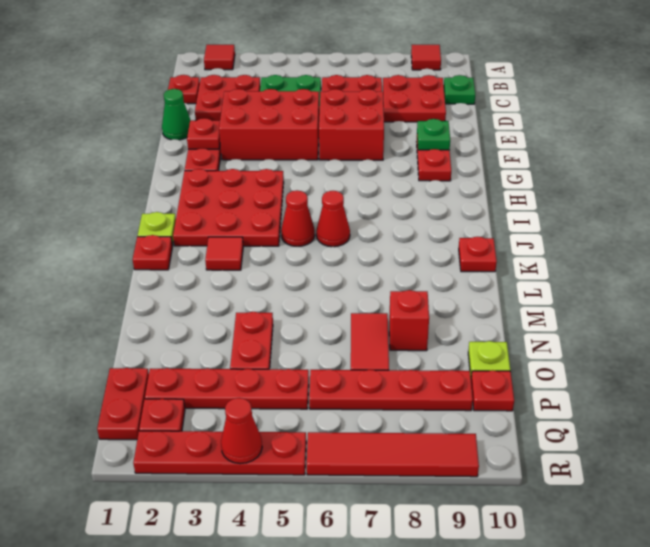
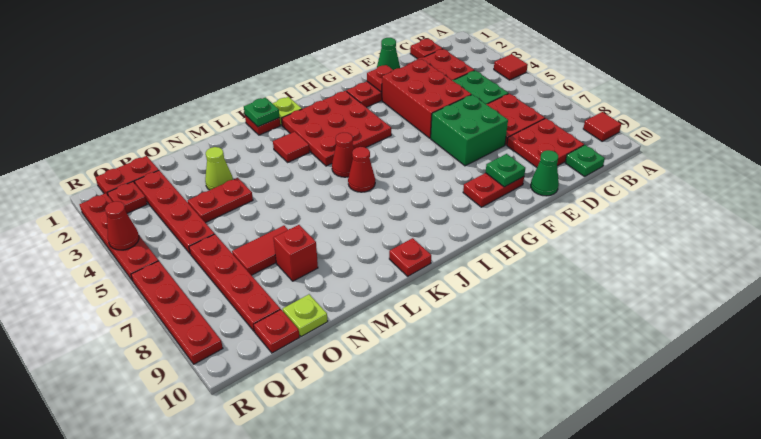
red 1x1 tile [204,45,235,70] -> red 1x1 tile moved to [494,54,528,80]
red 2x2 brick [319,89,384,160] -> green 2x2 brick [431,95,508,166]
none -> green 1x1 cone [531,150,559,196]
none -> green 1x1 plate [244,97,280,127]
none -> lime 1x1 cone [205,147,233,190]
red 1x4 tile [307,432,479,477] -> red 1x4 plate [131,261,223,364]

